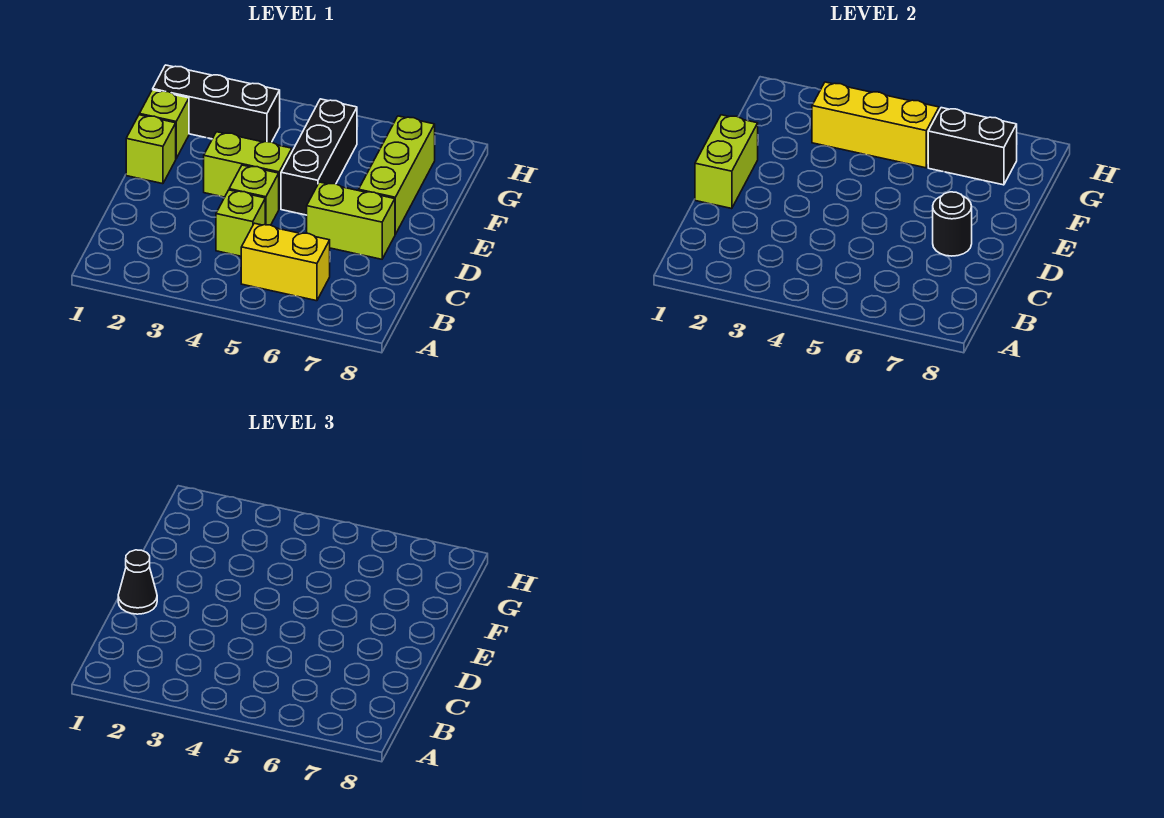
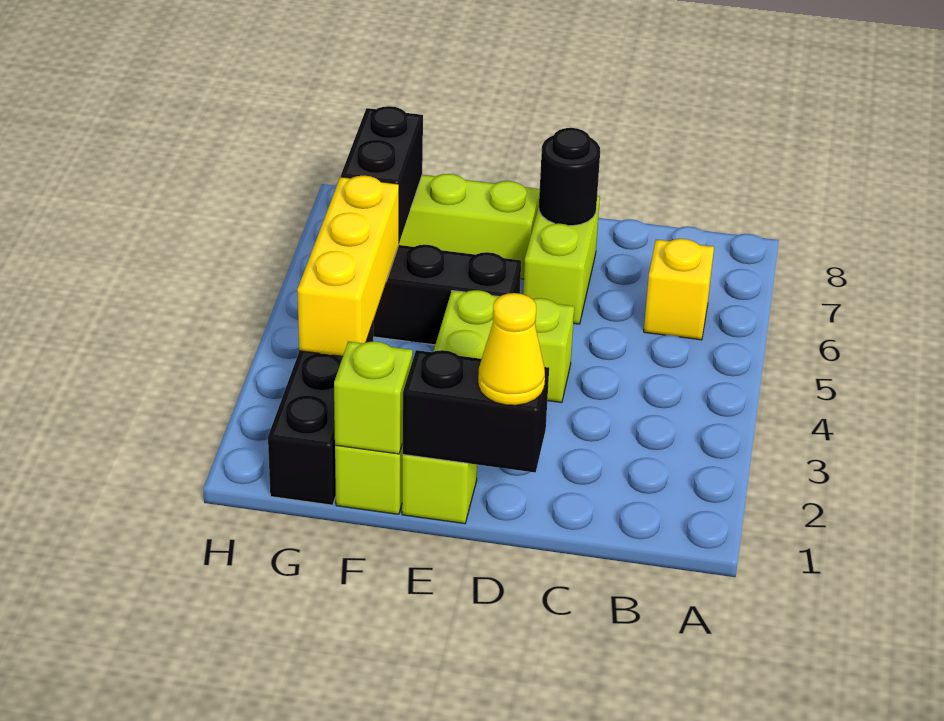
yellow 1x2 brick [241,223,330,301] -> yellow 1x1 brick [644,239,714,340]
lime 1x1 brick [216,190,265,256] -> lime 1x1 brick moved to [334,341,413,454]
lime 1x2 brick [695,115,758,209] -> black 1x2 brick [403,350,549,473]
black 1x1 cone [118,550,157,614] -> yellow 1x1 cone [478,293,545,405]

